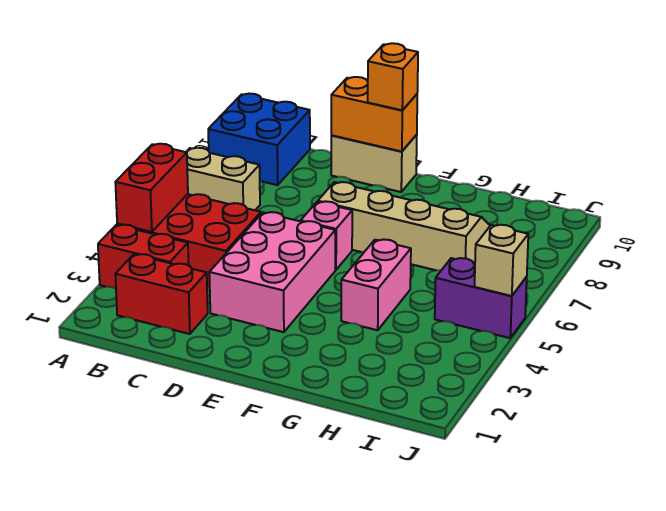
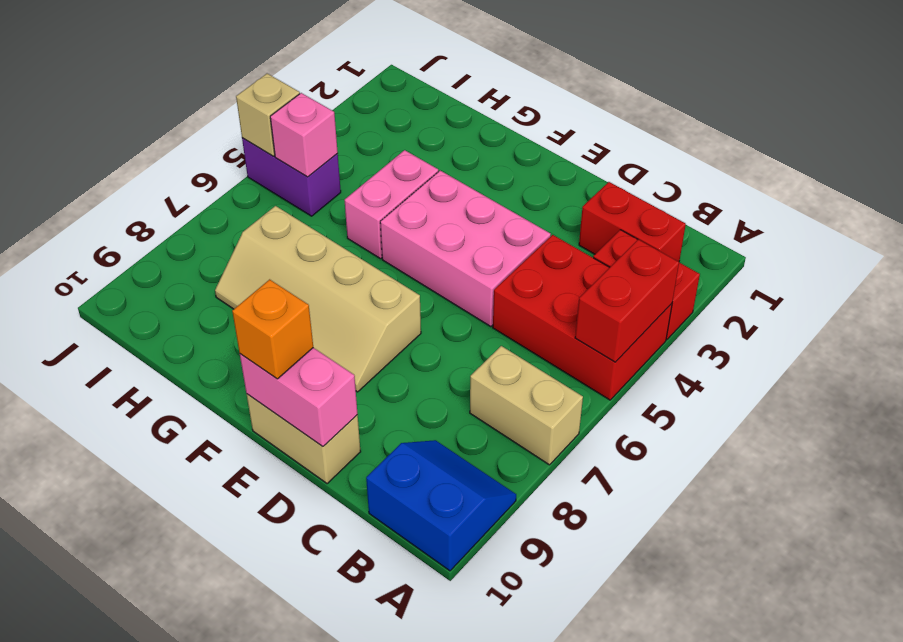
blue 2x2 brick [208,94,310,185] -> blue 2x2 slope [366,440,516,571]
pink 2x3 brick [209,212,335,332] -> pink 2x3 brick turned to [380,170,551,327]
orange 1x2 brick [331,77,417,152] -> pink 1x2 brick [240,348,358,447]
pink 1x1 brick [301,201,352,270] -> pink 1x1 brick moved to [270,93,338,177]

